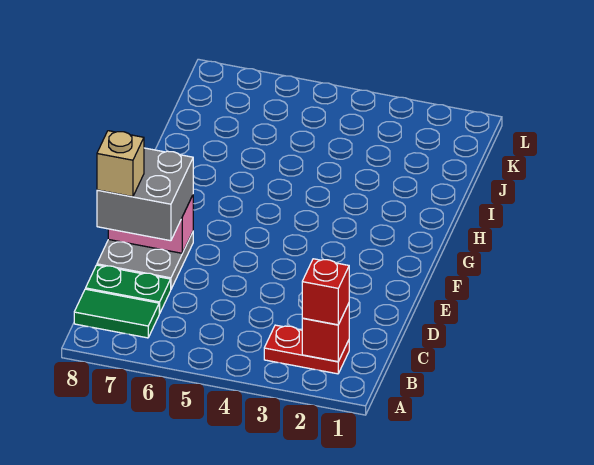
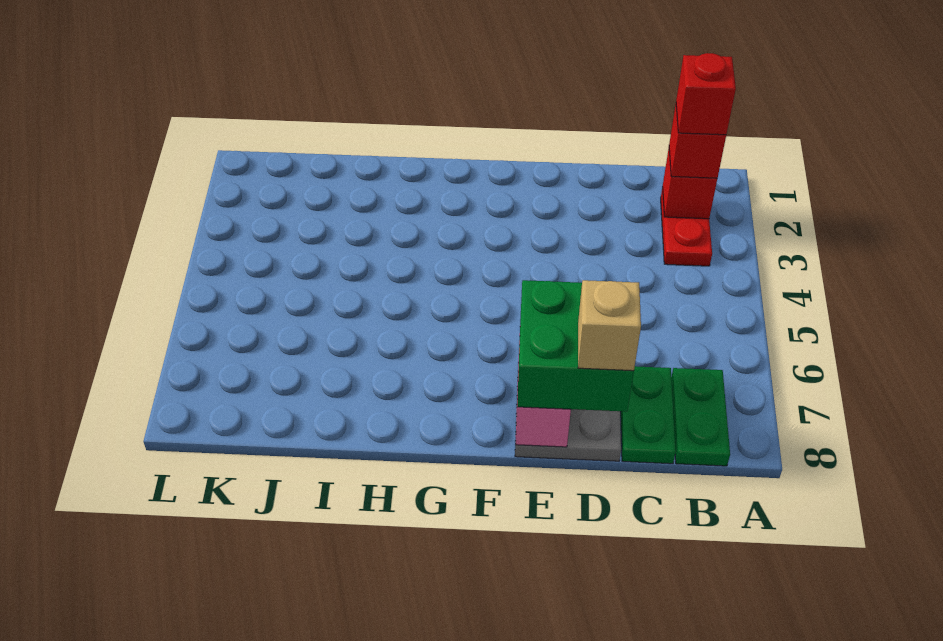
none -> red 1x1 brick [676,53,736,135]
green 1x2 tile [74,289,159,338] -> green 1x2 plate [671,368,730,466]
grey 2x2 brick [97,148,193,241] -> green 2x2 brick [517,280,634,412]

